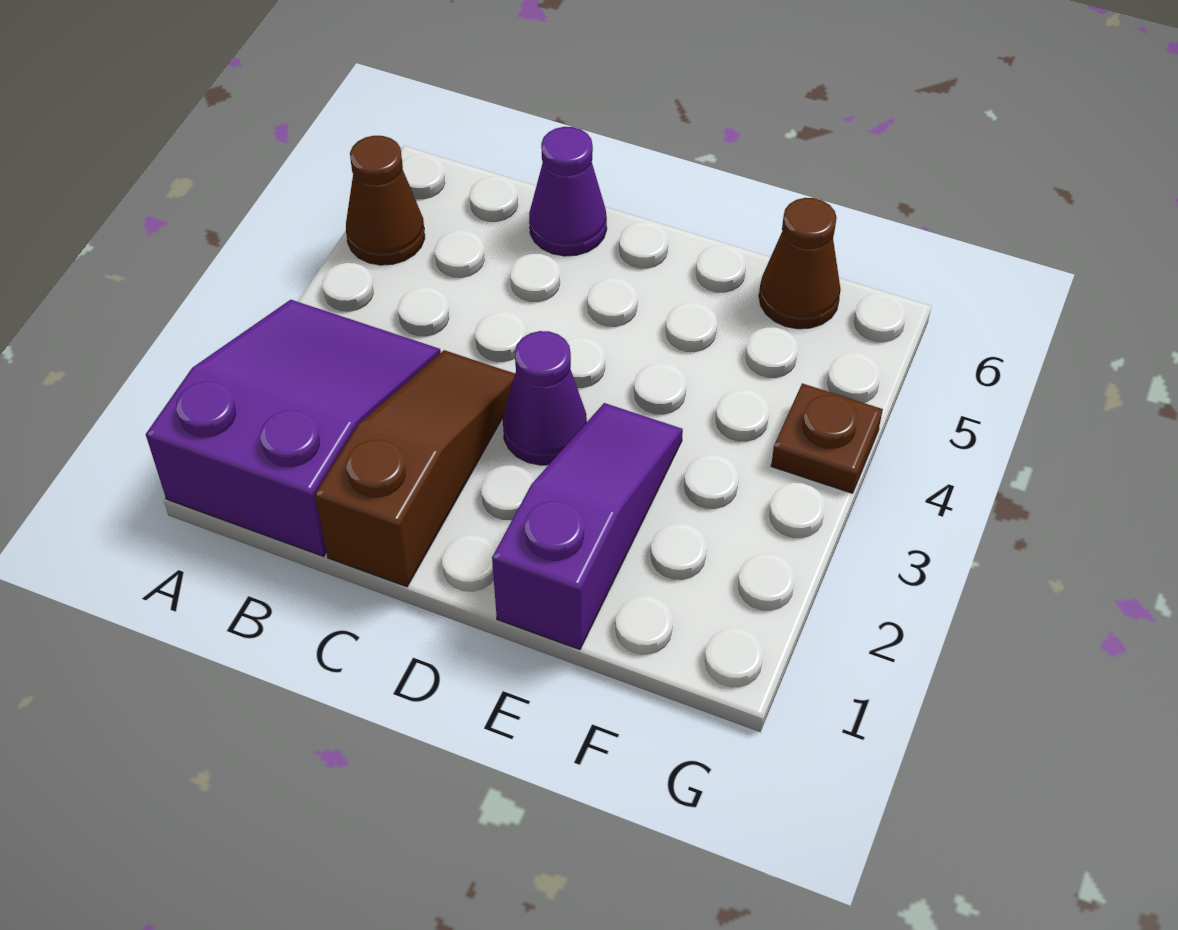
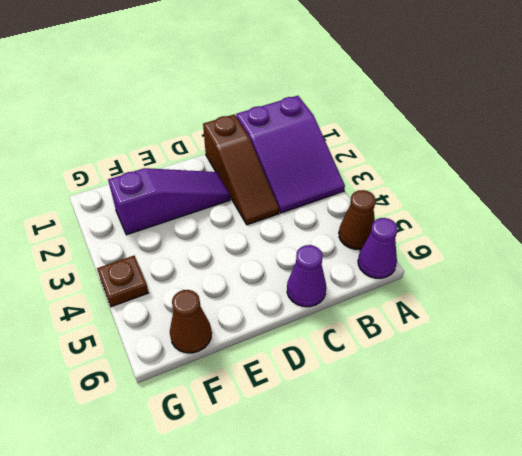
purple 1x1 cone [503,331,587,465] -> purple 1x1 cone moved to [358,218,397,278]
purple 1x3 slope [492,403,683,650] -> purple 1x3 slope turned to [108,168,230,235]

